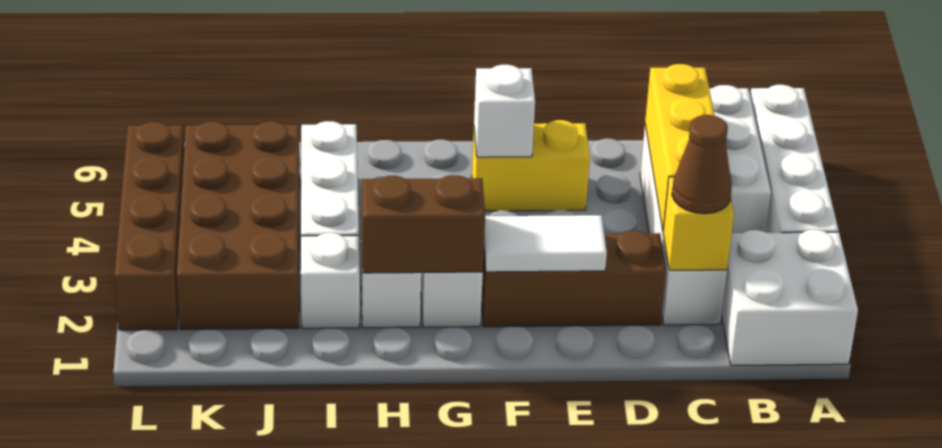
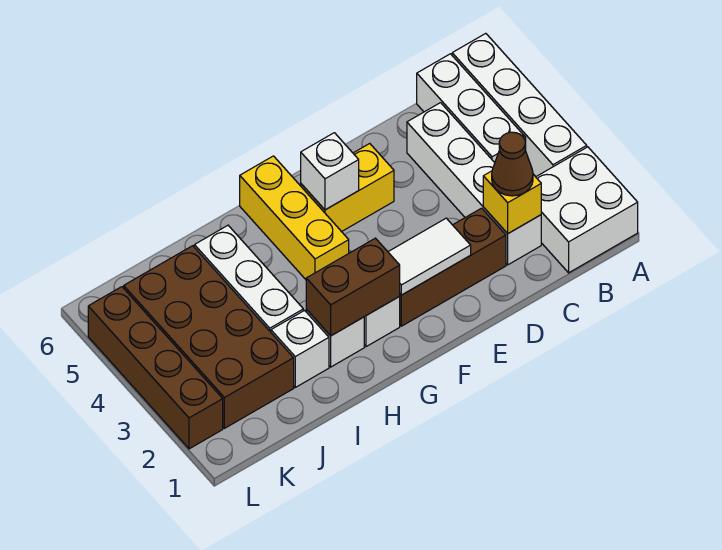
yellow 1x3 brick [645,64,715,230] -> yellow 1x3 brick moved to [240,156,349,279]

